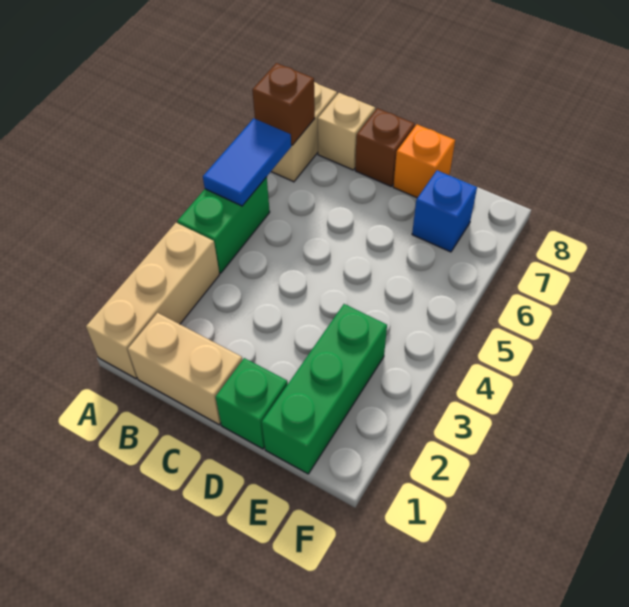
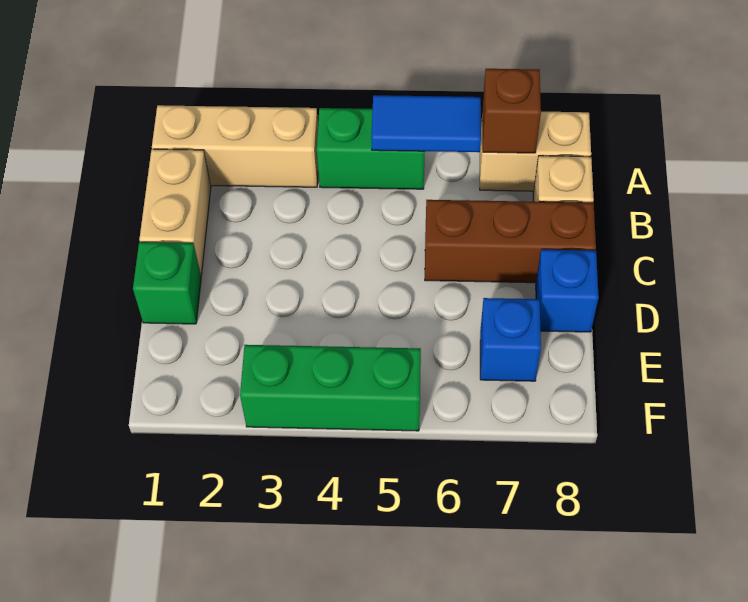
brown 1x1 brick [355,108,415,187] -> brown 1x3 brick [425,200,596,283]
orange 1x1 brick [393,124,455,198] -> blue 1x1 brick [536,250,599,332]
green 1x3 brick [262,304,387,474] -> green 1x3 brick moved to [240,345,421,431]

